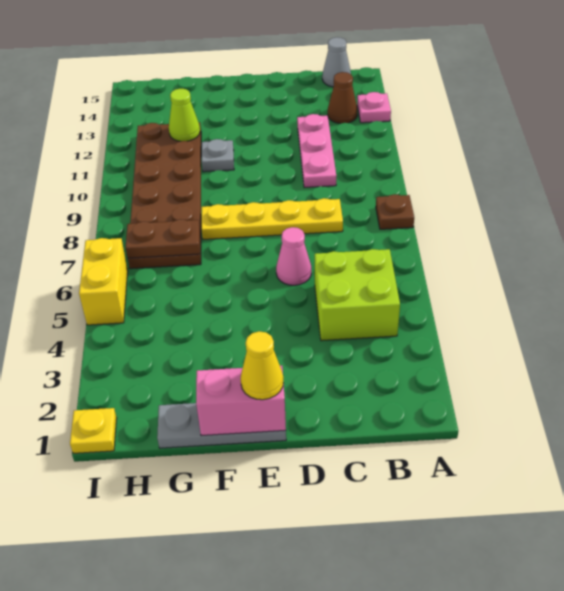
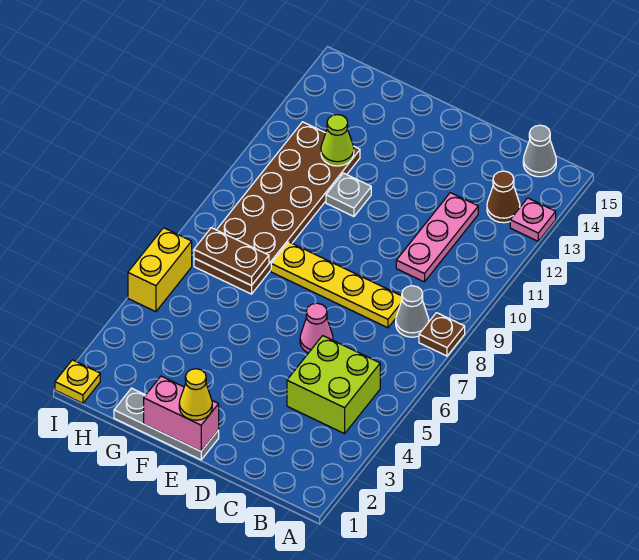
none -> grey 1x1 cone [396,286,429,337]

